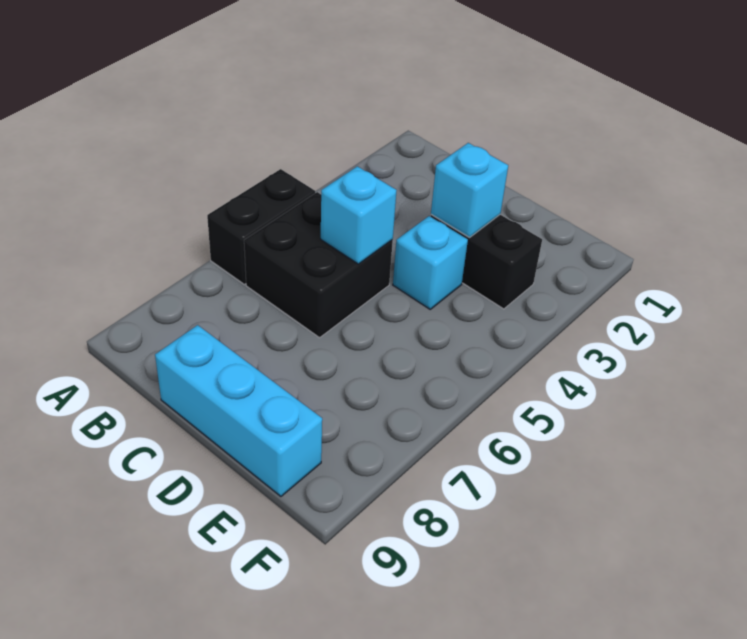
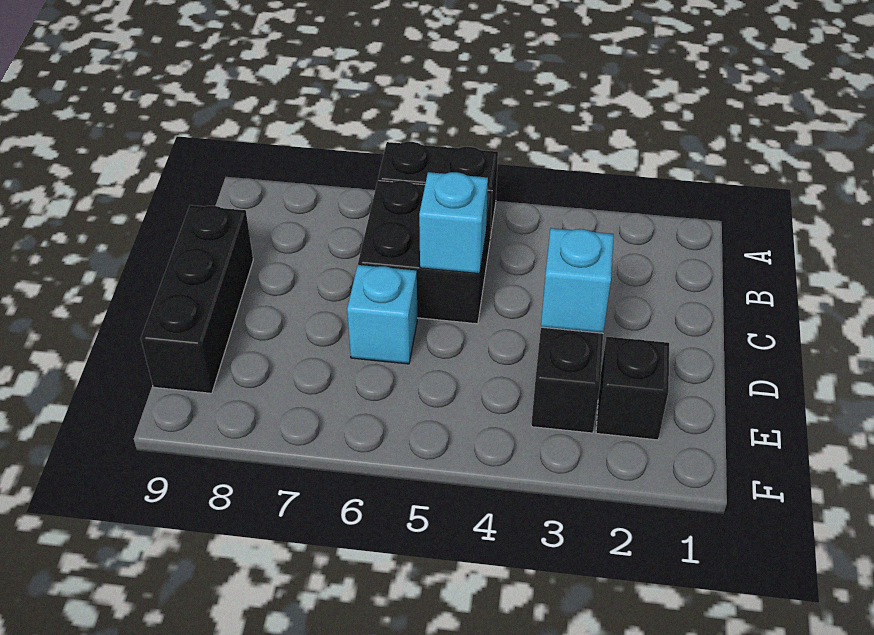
cyan 1x3 brick [155,325,322,496] -> black 1x3 brick [141,205,253,393]
cyan 1x1 brick [393,216,468,309] -> cyan 1x1 brick moved to [347,265,417,364]
none -> black 1x1 brick [596,337,669,440]

